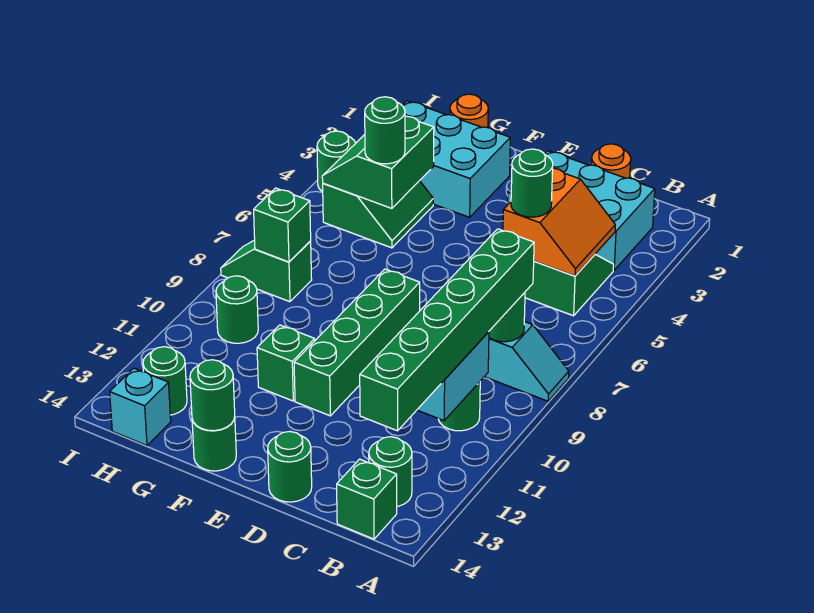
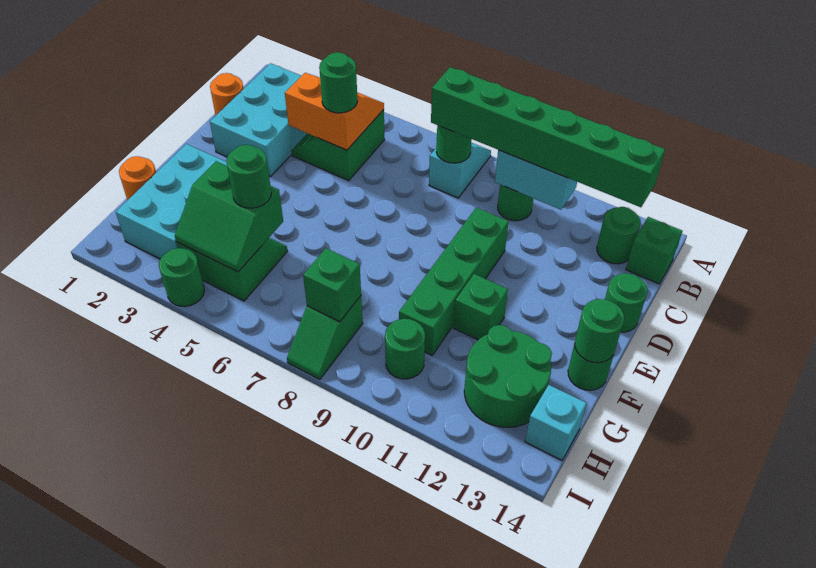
green 1x4 brick [294,269,420,416] -> green 1x4 brick turned to [399,208,509,355]
green 1x1 round brick [143,347,187,415] -> green 2x2 round brick [464,325,552,427]

